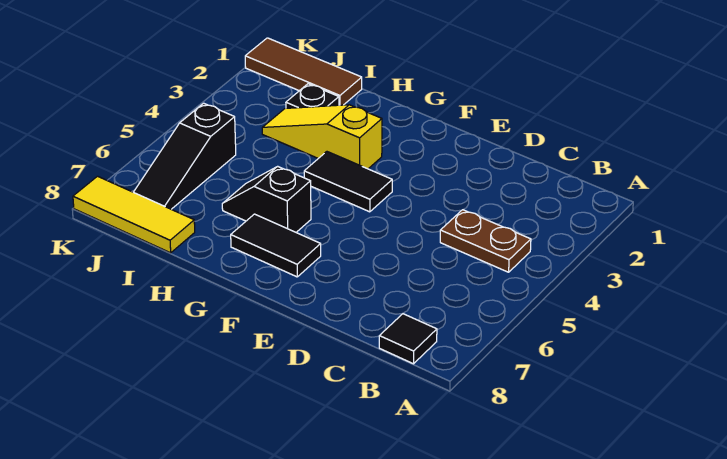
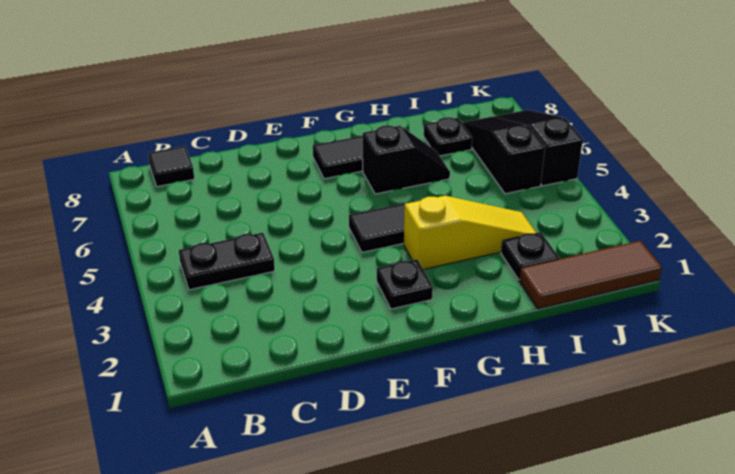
brown 1x2 plate [440,210,531,272] -> black 1x2 plate [179,233,275,290]
none -> black 1x1 plate [377,259,433,309]
none -> black 1x1 plate [424,117,472,156]
yellow 1x3 tile [73,176,195,253] -> none
none -> black 1x3 slope [495,110,583,186]

